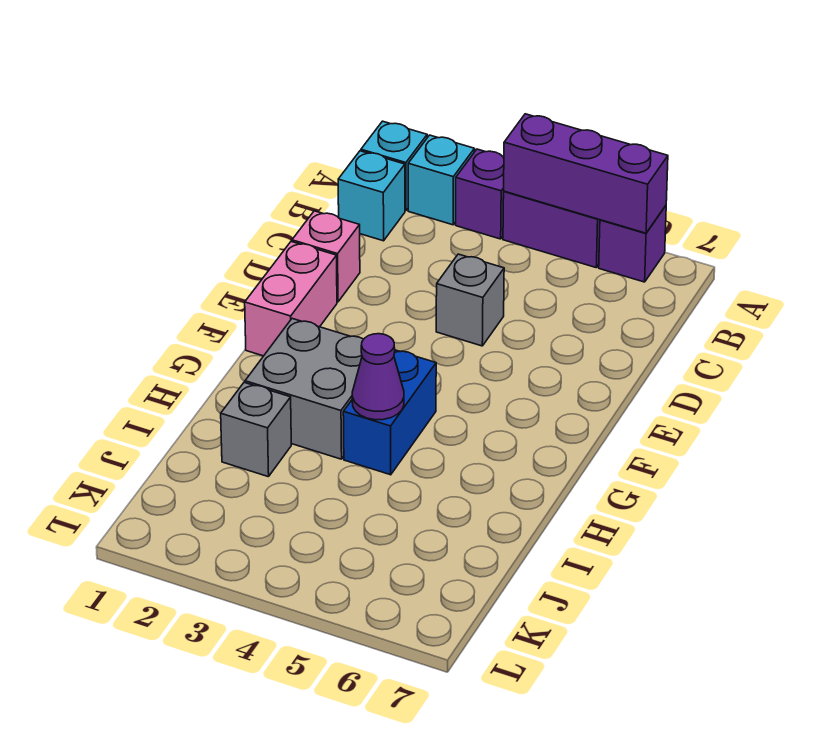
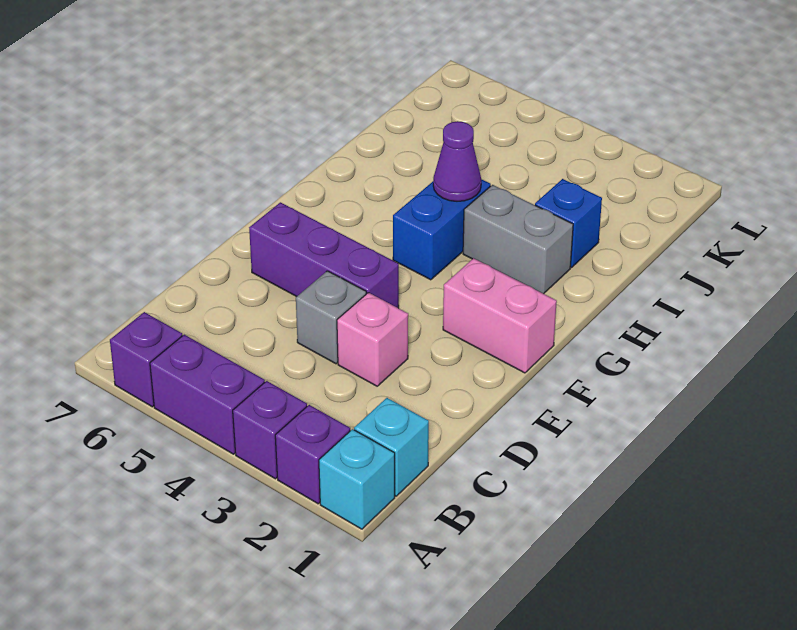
cyan 1x1 brick [408,135,475,225] -> purple 1x1 brick [275,405,350,504]
purple 1x3 brick [504,114,668,233] -> purple 1x3 brick moved to [249,202,399,308]
pink 1x1 brick [292,211,360,302] -> pink 1x1 brick moved to [337,293,408,386]
pink 1x2 brick [245,242,337,356] -> pink 1x2 brick turned to [443,258,557,373]
grey 2x2 brick [245,319,364,459] -> grey 1x2 brick [463,185,573,294]
grey 1x1 brick [221,382,291,477] -> blue 1x1 brick [535,179,602,268]

